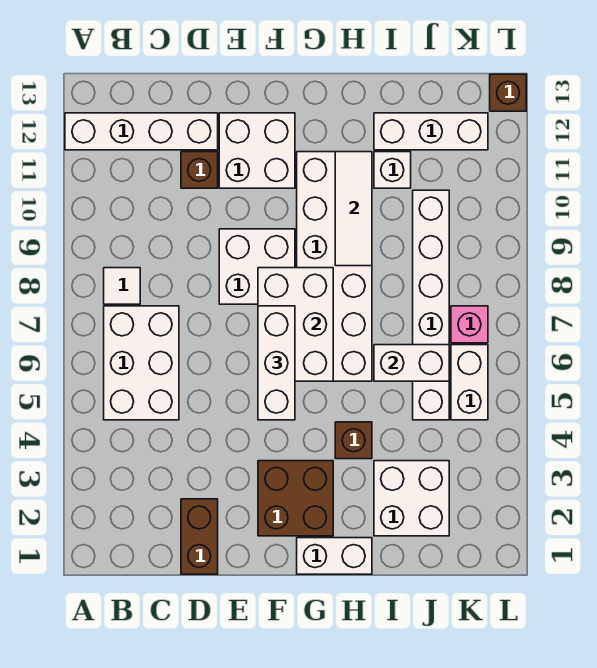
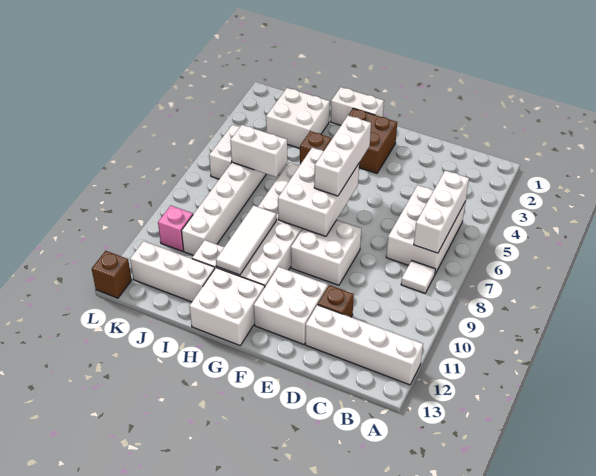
none -> white 1x3 brick [414,170,469,253]
brown 1x2 brick [181,499,218,574] -> none
none -> white 2x2 brick [189,268,265,345]
pink 1x1 brick [451,306,488,343] -> pink 1x1 brick moved to [158,206,193,251]

